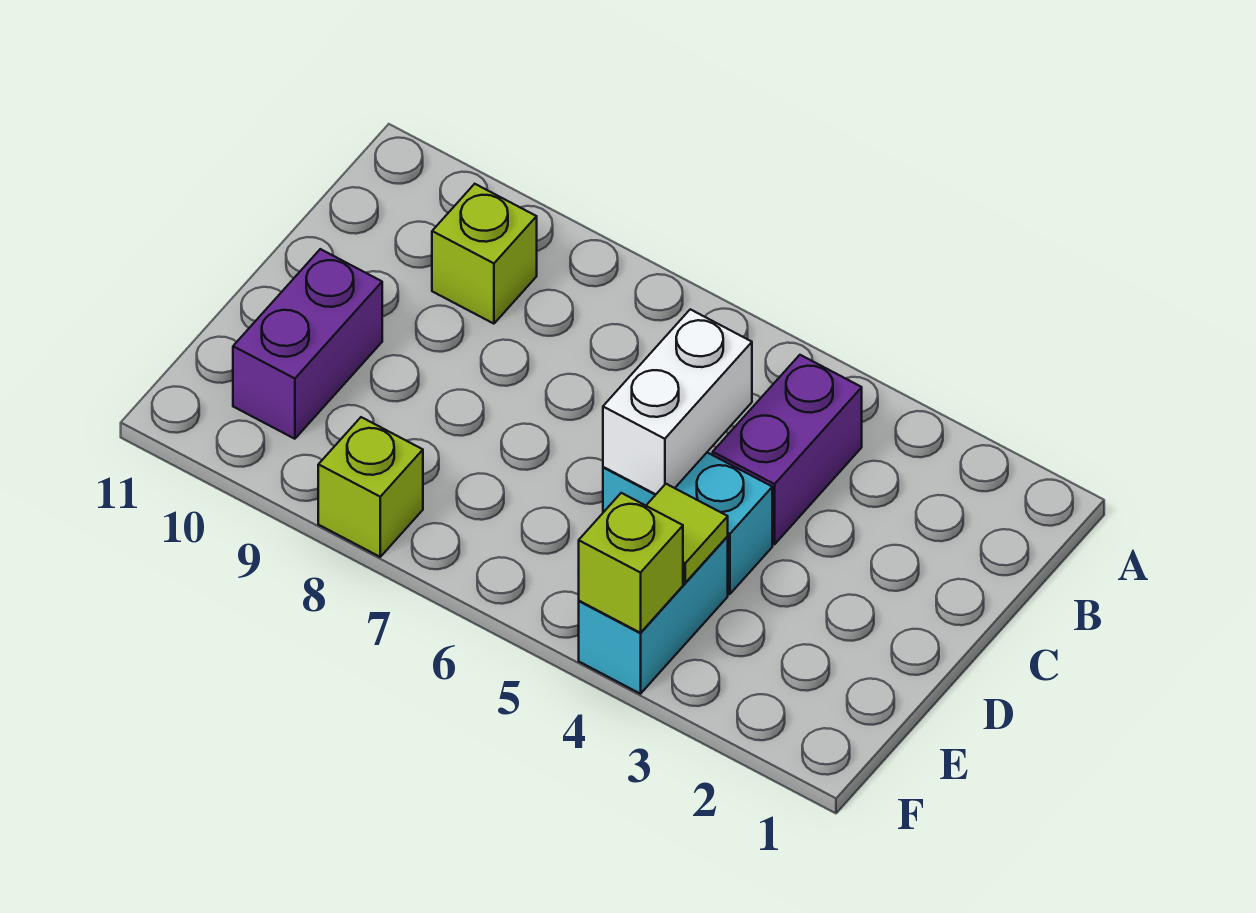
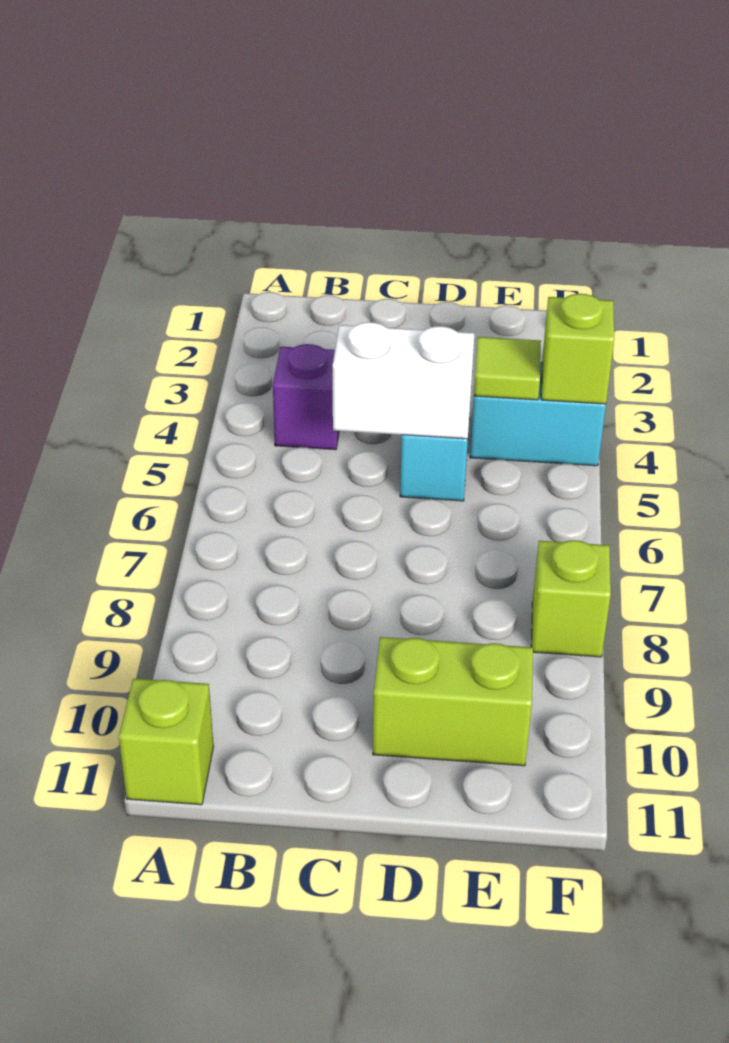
purple 1x2 brick [713,355,862,544] -> purple 1x1 brick [273,344,339,450]
lime 1x1 brick [432,184,537,324] -> lime 1x1 brick moved to [119,679,213,805]
purple 1x2 brick [233,249,382,439] -> lime 1x2 brick [373,637,533,766]

